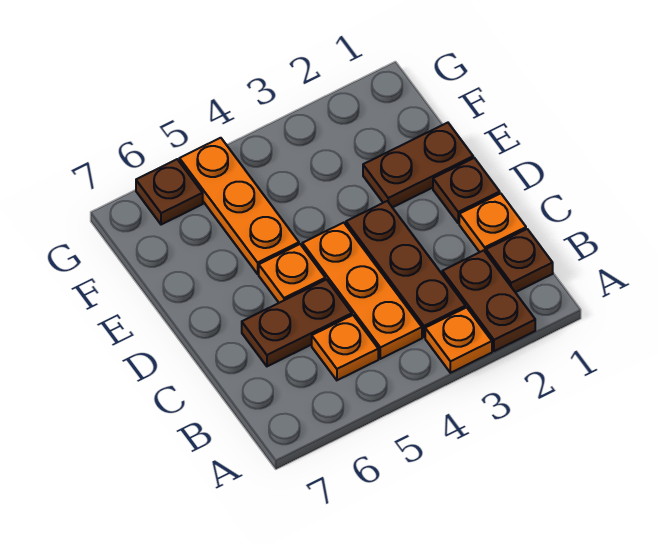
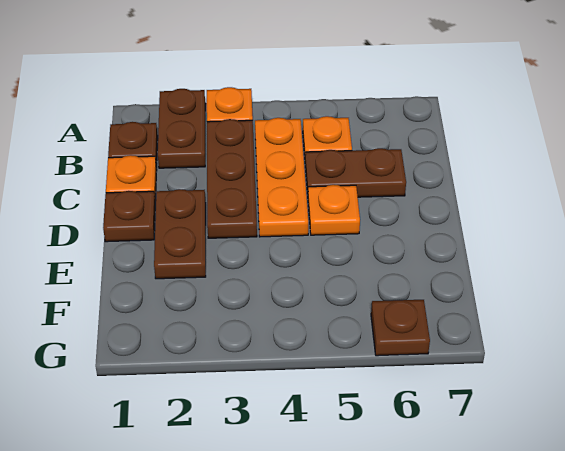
brown 1x2 plate [363,123,473,207] -> brown 1x2 plate turned to [154,189,206,279]
orange 1x3 plate [179,138,299,274] -> none

